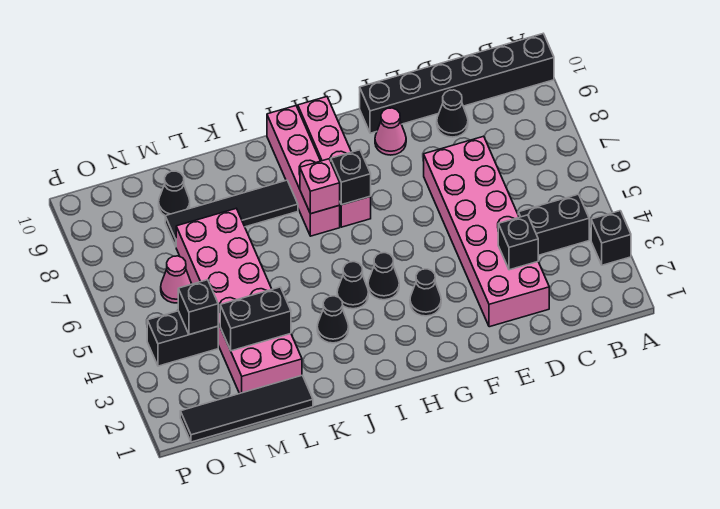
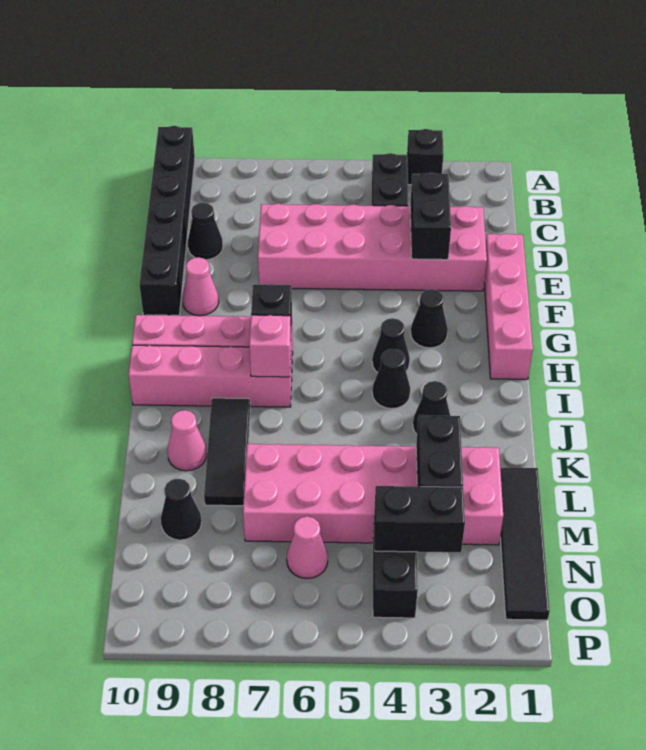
black 1x1 brick [498,215,538,270] -> black 1x2 brick [410,173,451,260]
none -> pink 1x4 brick [484,234,533,379]
black 1x4 tile [165,180,298,246] -> black 1x3 tile [204,398,250,506]
none -> pink 1x1 cone [167,410,207,471]
black 1x1 brick [178,280,218,335] -> black 1x2 brick [374,486,465,552]

